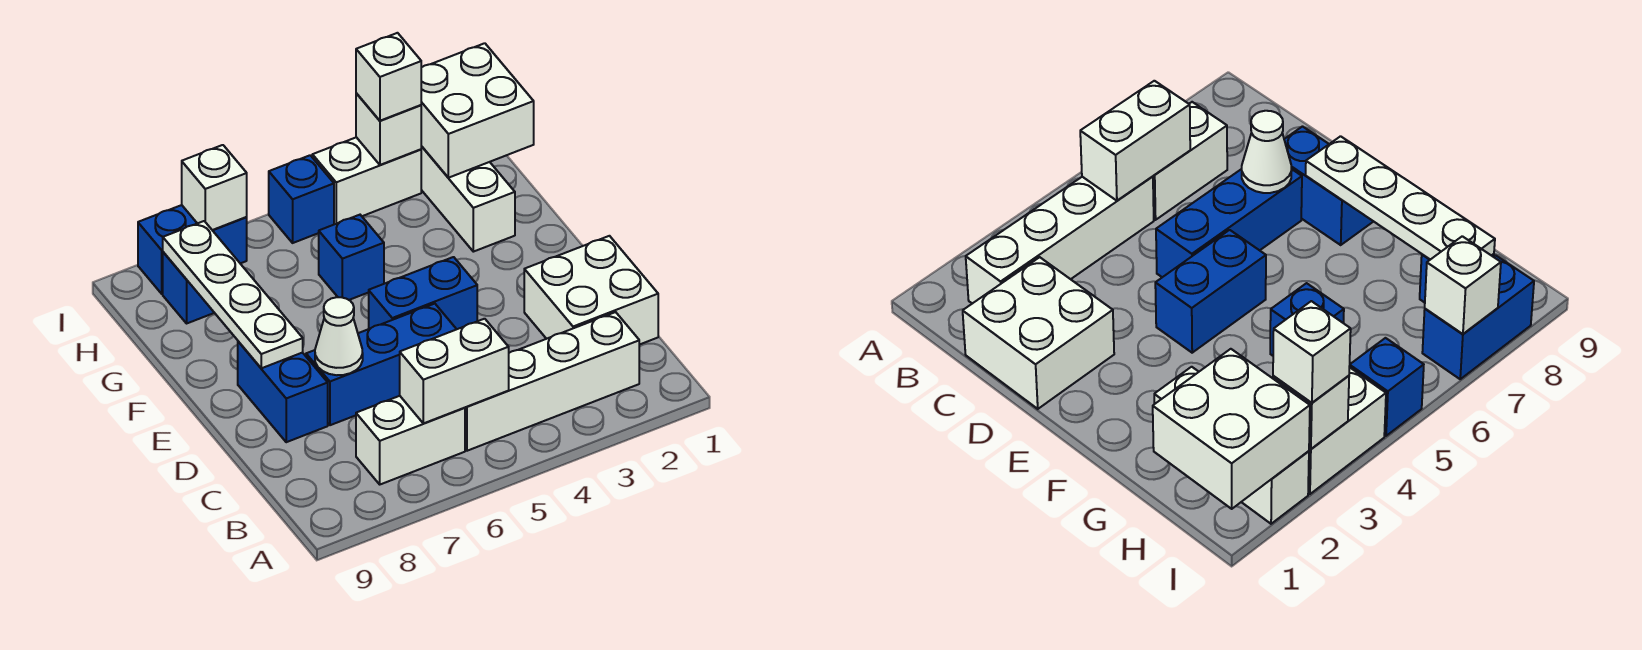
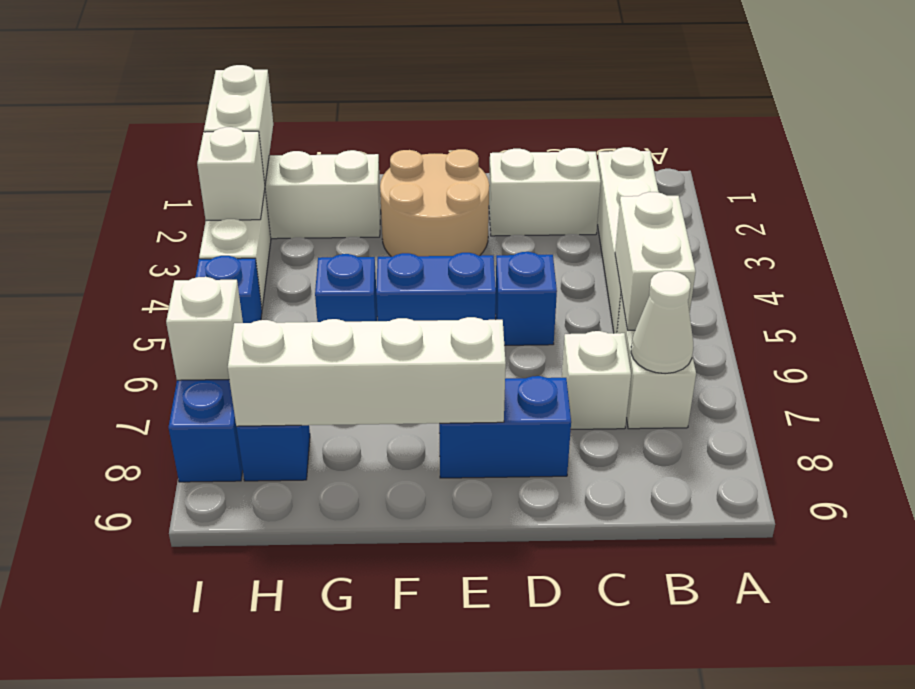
white 2x2 brick [524,236,658,345] -> white 1x2 brick [489,148,601,236]
blue 1x3 brick [306,304,457,425] -> blue 1x1 brick [495,252,557,345]
white 1x1 cone [315,297,363,375] -> white 1x1 cone moved to [631,271,693,374]
none -> tan 2x2 round brick [380,149,489,257]
blue 1x2 brick [369,257,477,329] -> blue 1x2 brick turned to [376,253,496,321]
white 1x4 plate [163,221,303,368] -> white 1x4 brick [228,317,506,426]
white 2x2 brick [421,43,534,178] -> white 1x2 brick [204,65,273,183]
white 1x1 brick [356,33,421,121] -> white 1x1 brick moved to [562,331,631,429]

